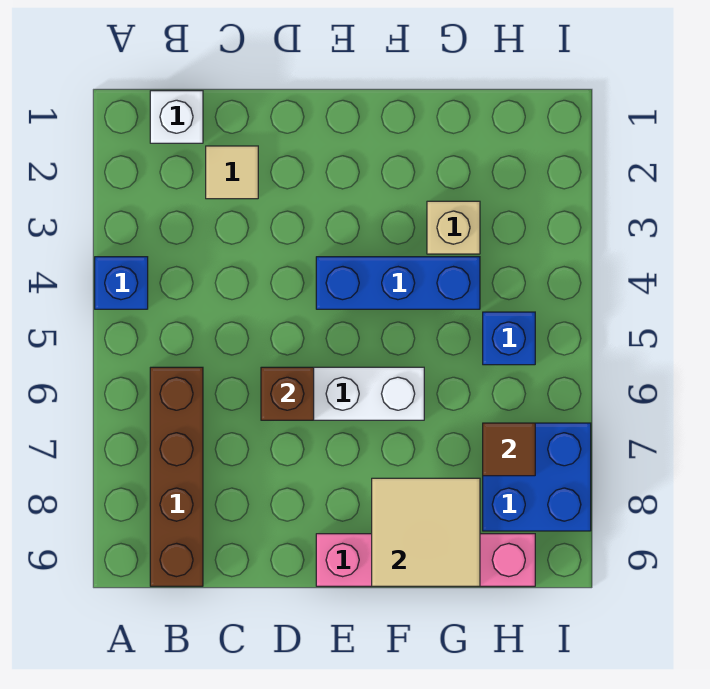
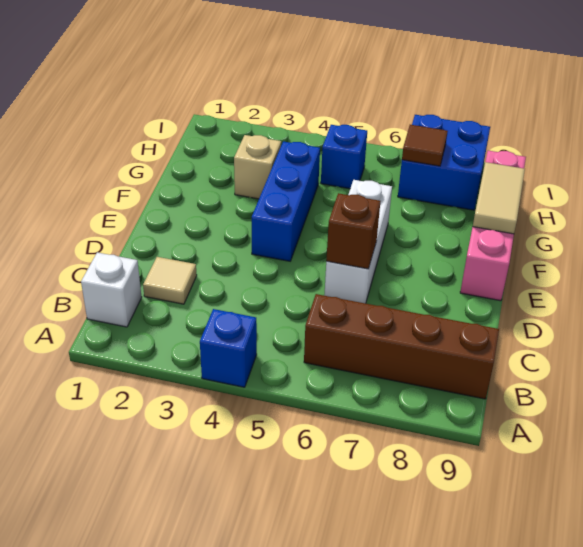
tan 2x2 tile [372,478,480,586] -> tan 1x2 tile [473,162,525,234]

